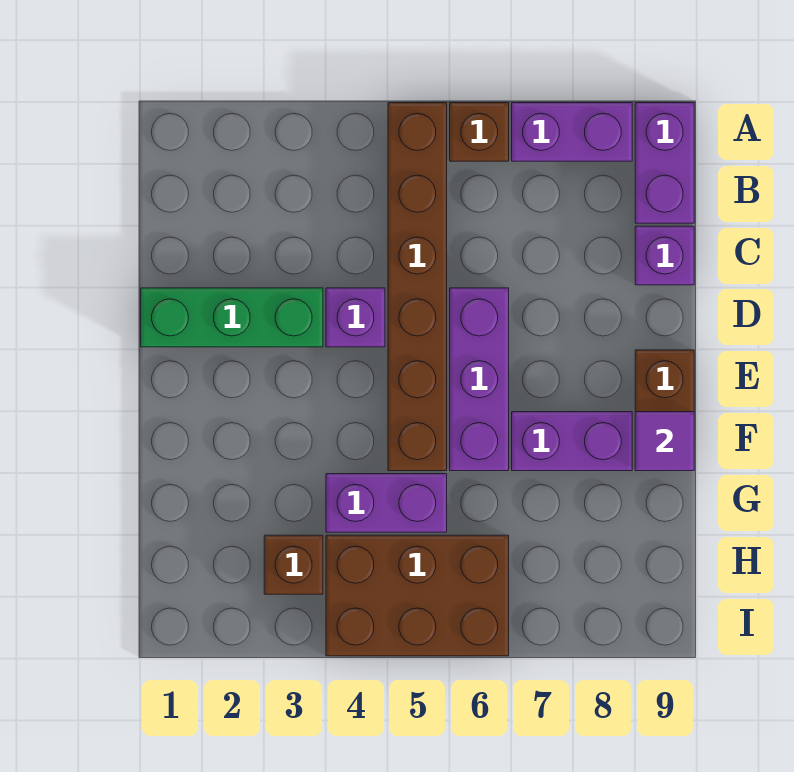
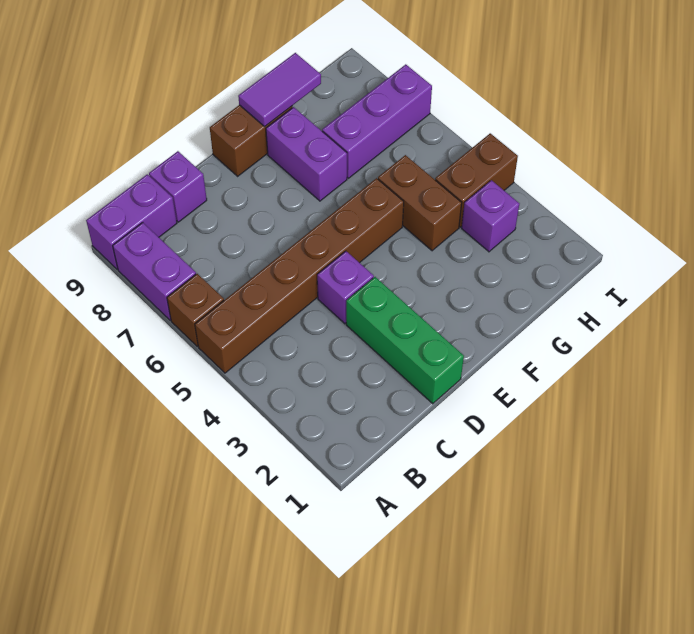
purple 1x3 brick [450,288,509,471] -> purple 1x3 brick moved to [322,64,432,178]
purple 1x1 tile [635,412,694,471] -> purple 1x2 tile [238,53,321,126]
purple 1x2 brick [326,474,447,532] -> brown 1x2 brick [378,155,462,251]
brown 1x1 brick [264,535,323,594] -> purple 1x1 brick [462,180,519,252]
brown 2x3 brick [326,535,509,656] -> brown 1x2 brick [435,133,518,227]

